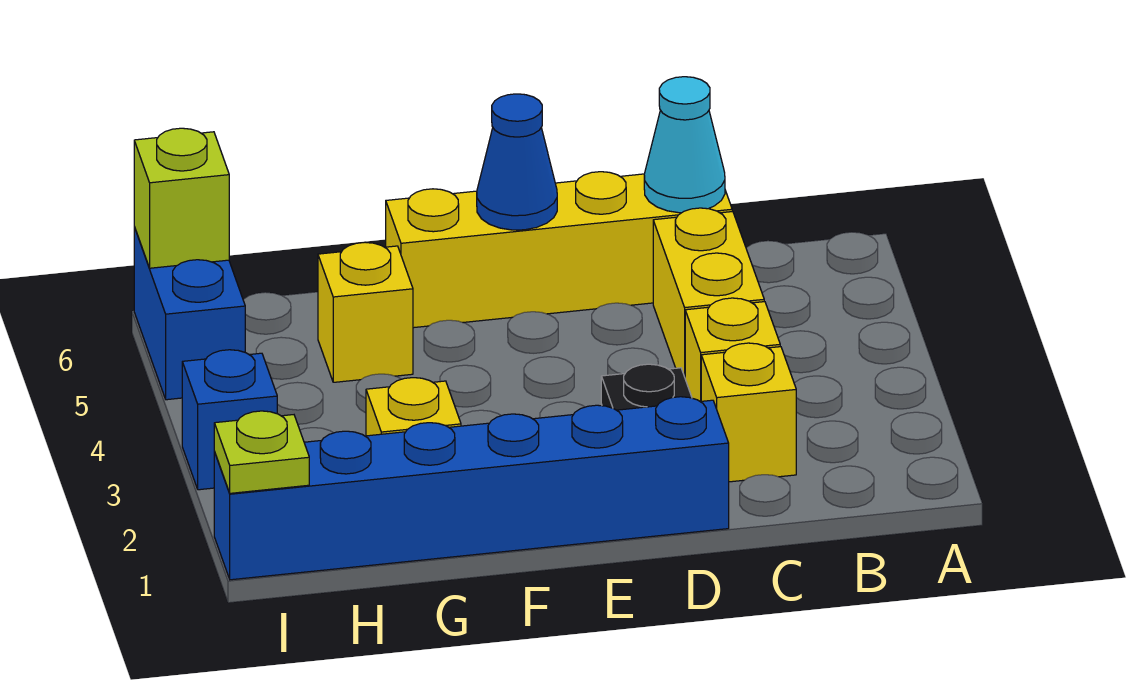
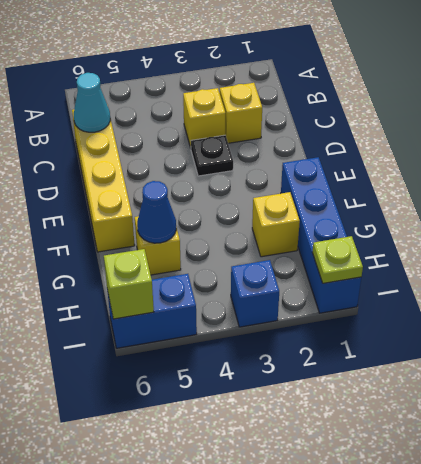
yellow 1x2 brick [653,208,764,377] -> none
blue 1x6 brick [214,397,729,580] -> blue 1x4 brick [281,157,361,313]
blue 1x1 cone [477,94,557,230] -> blue 1x1 cone moved to [137,181,176,243]

